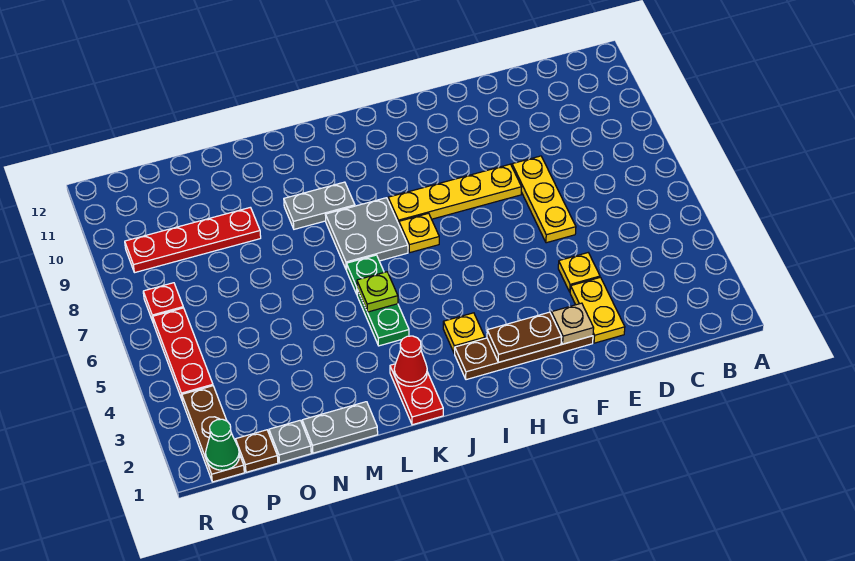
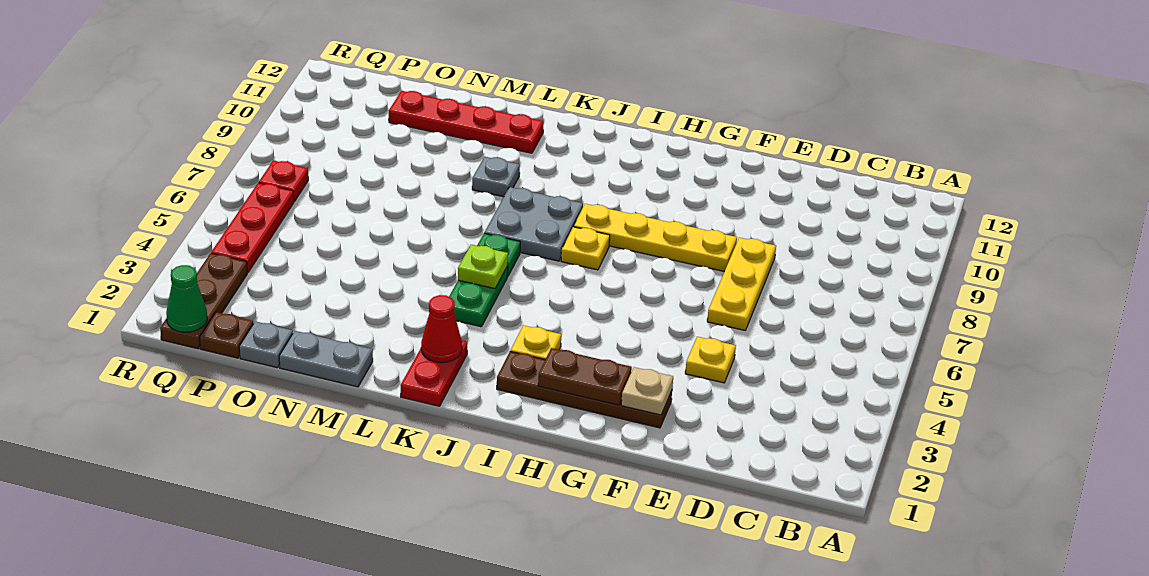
yellow 1x2 plate [570,277,625,343] -> none
grey 1x2 plate [284,182,355,229] -> grey 1x1 plate [472,157,520,197]
red 1x4 plate [125,207,261,273] -> red 1x4 plate moved to [389,91,544,153]

